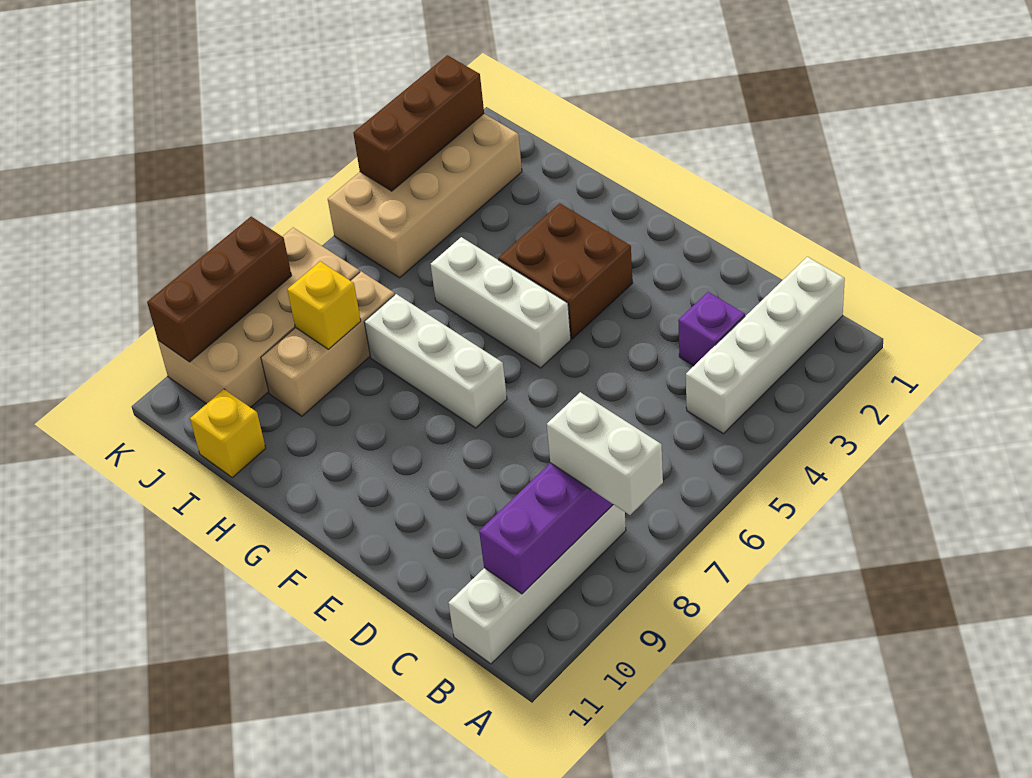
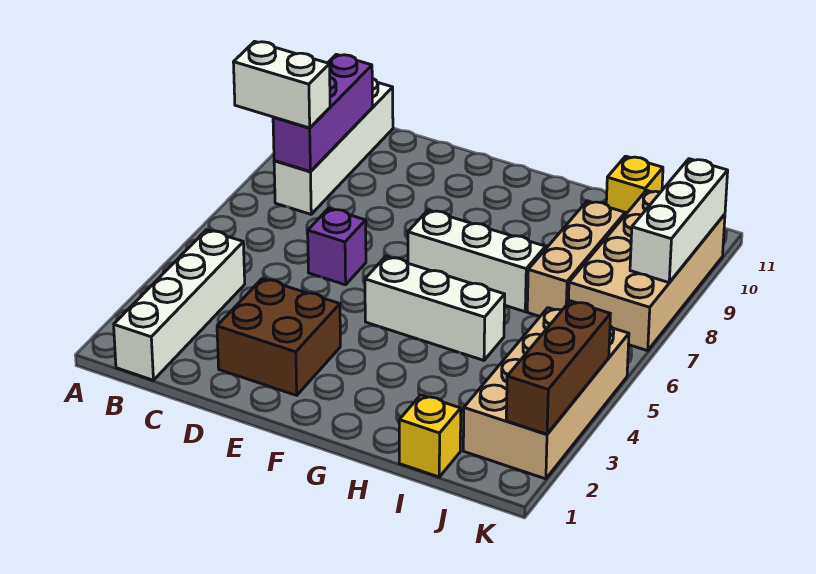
purple 1x1 brick [678,292,745,366] -> purple 1x1 brick moved to [308,208,366,285]
brown 2x2 brick [498,203,633,339] -> brown 2x2 brick moved to [217,279,340,395]
yellow 1x1 brick [287,261,361,349] -> yellow 1x1 brick moved to [399,395,461,477]
brown 1x3 brick [147,217,292,362] -> white 1x3 brick [630,159,728,283]

